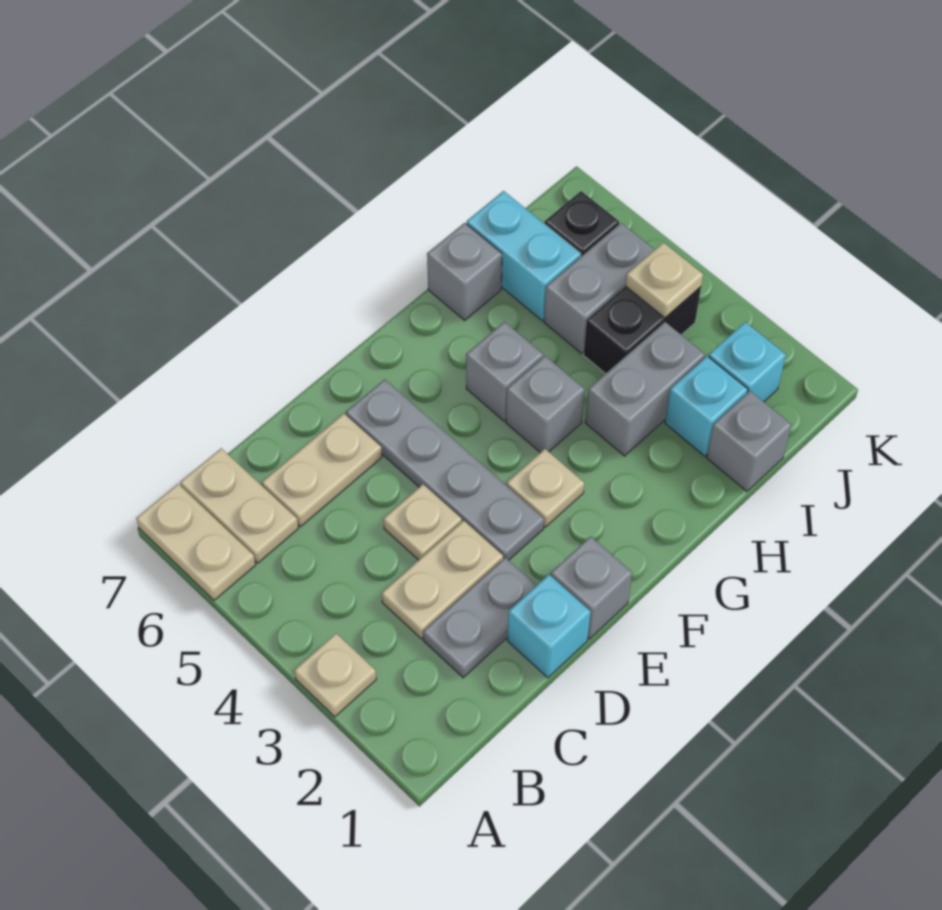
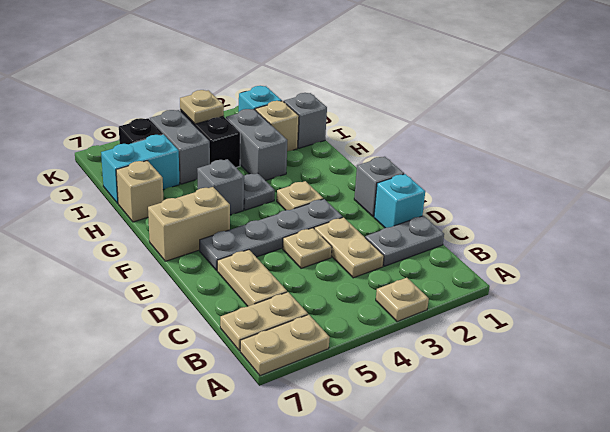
grey 1x2 plate [423,558,536,678] -> grey 1x2 plate turned to [365,216,444,266]
none -> tan 1x2 brick [148,187,230,261]
grey 1x1 brick [506,356,585,453] -> grey 1x1 plate [244,173,275,210]
grey 1x1 brick [427,223,502,320] -> tan 1x1 brick [116,161,163,222]
cyan 1x1 brick [665,356,748,456] -> tan 1x1 brick [255,101,299,151]

